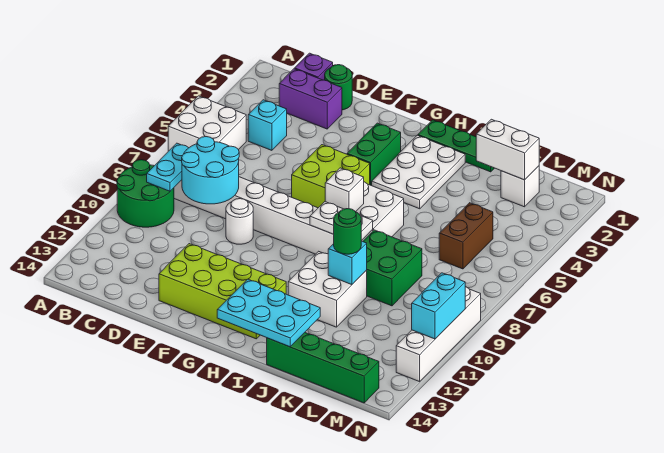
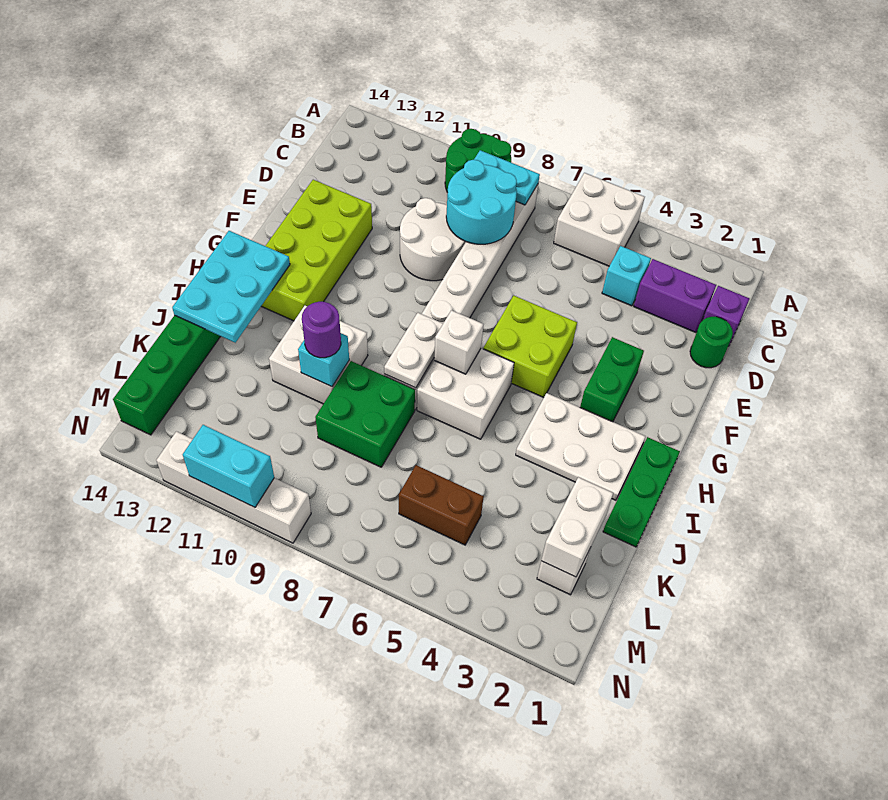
purple 1x2 brick [279,69,342,129] -> purple 1x2 brick turned to [634,259,716,333]
white 1x1 round brick [226,199,253,244] -> white 2x2 round brick [400,198,466,281]
green 1x2 brick [347,123,401,186] -> green 1x2 brick turned to [580,337,644,422]
green 1x1 round brick [333,209,361,254] -> purple 1x1 round brick [302,302,341,358]

